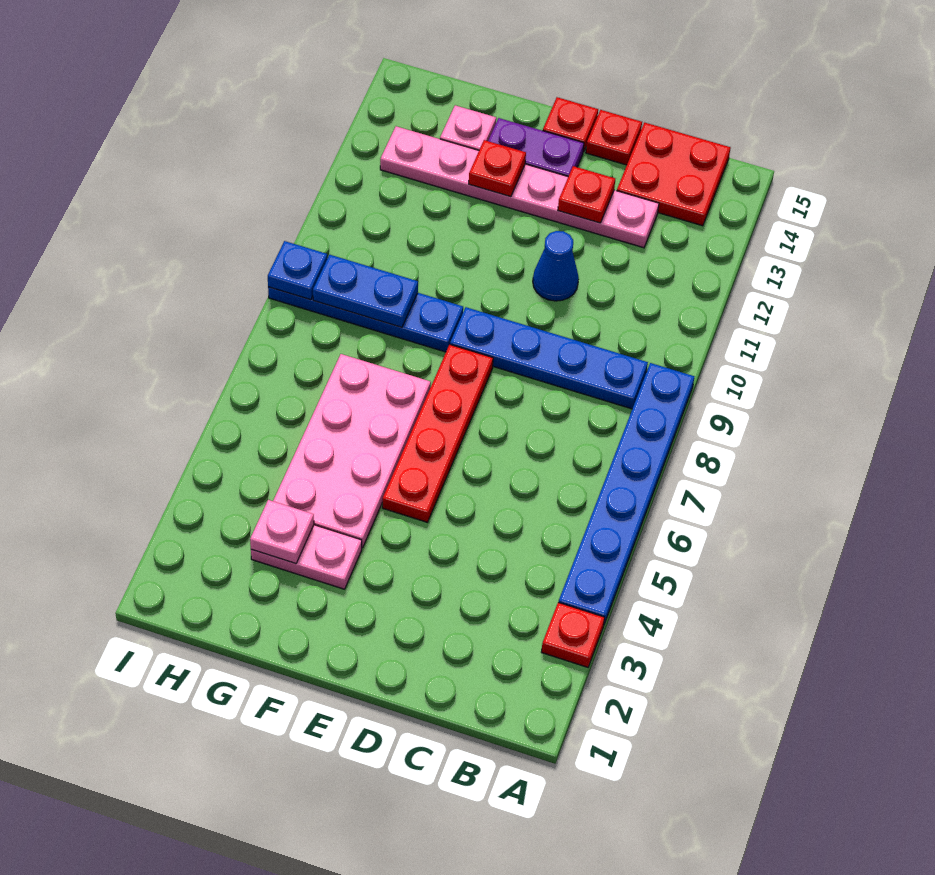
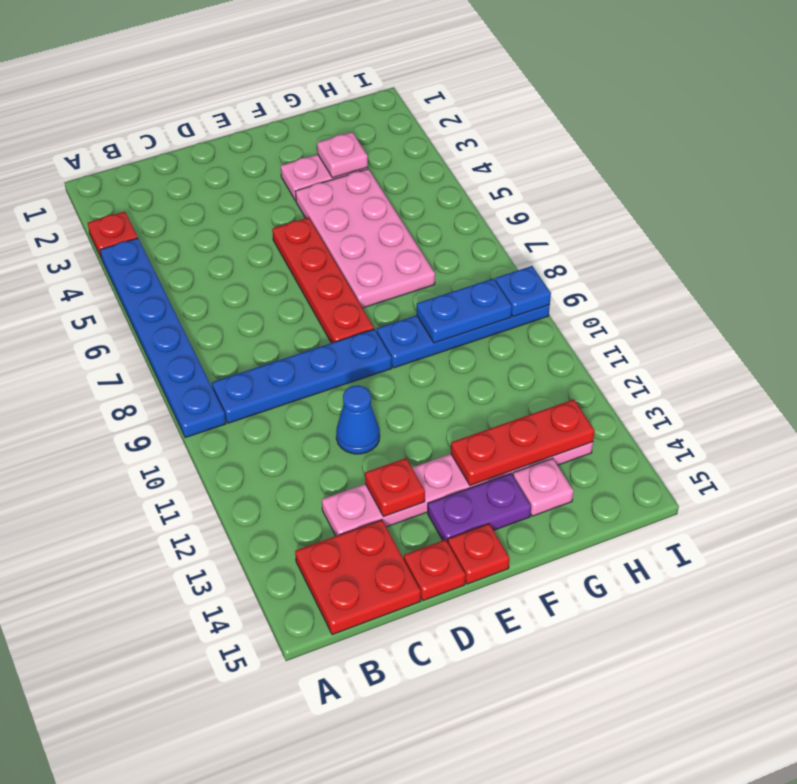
red 1x1 plate [469,140,526,197] -> red 1x3 plate [451,399,595,486]

